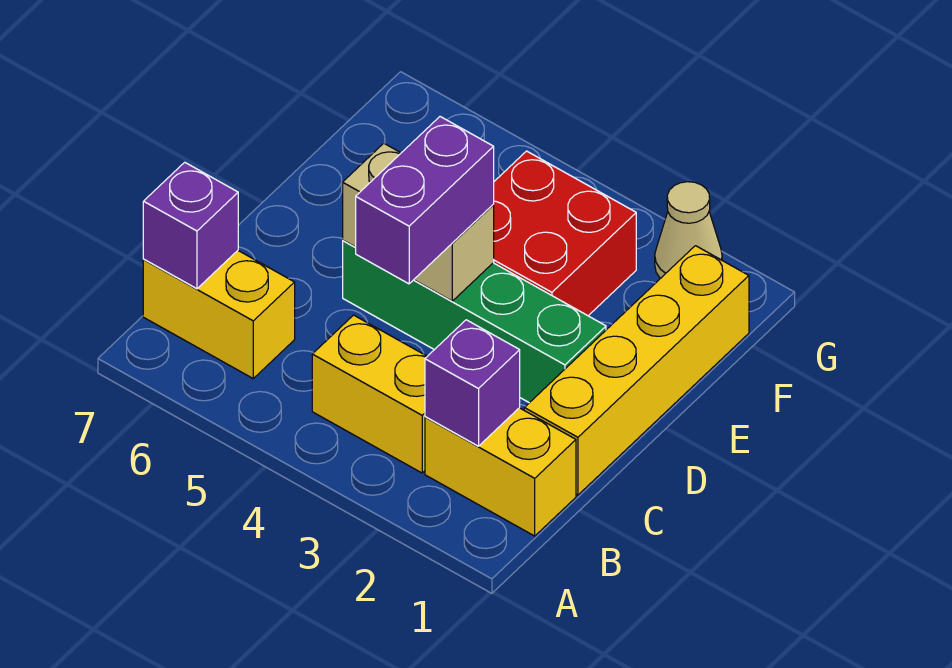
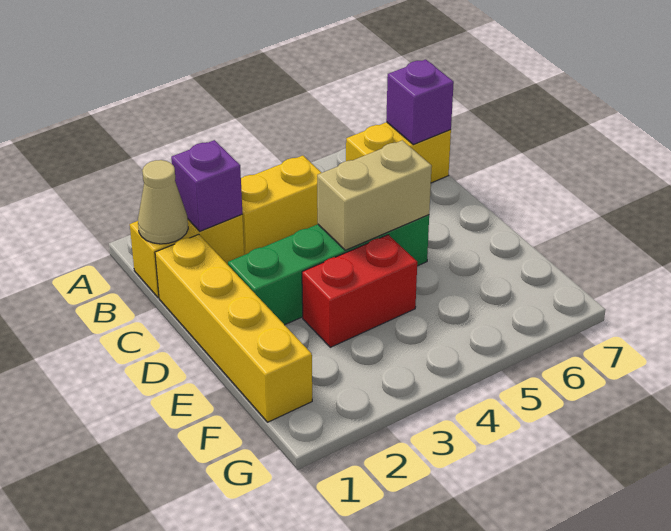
purple 1x2 brick [356,117,494,284] -> none
red 2x2 brick [493,151,636,316] -> red 1x2 brick [302,235,417,347]
tan 1x1 cone [655,182,722,279] -> tan 1x1 cone moved to [138,160,188,244]

